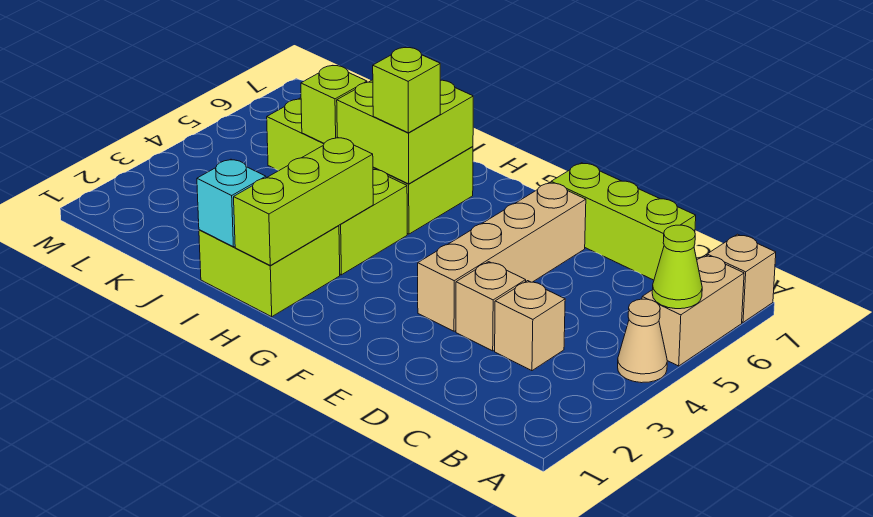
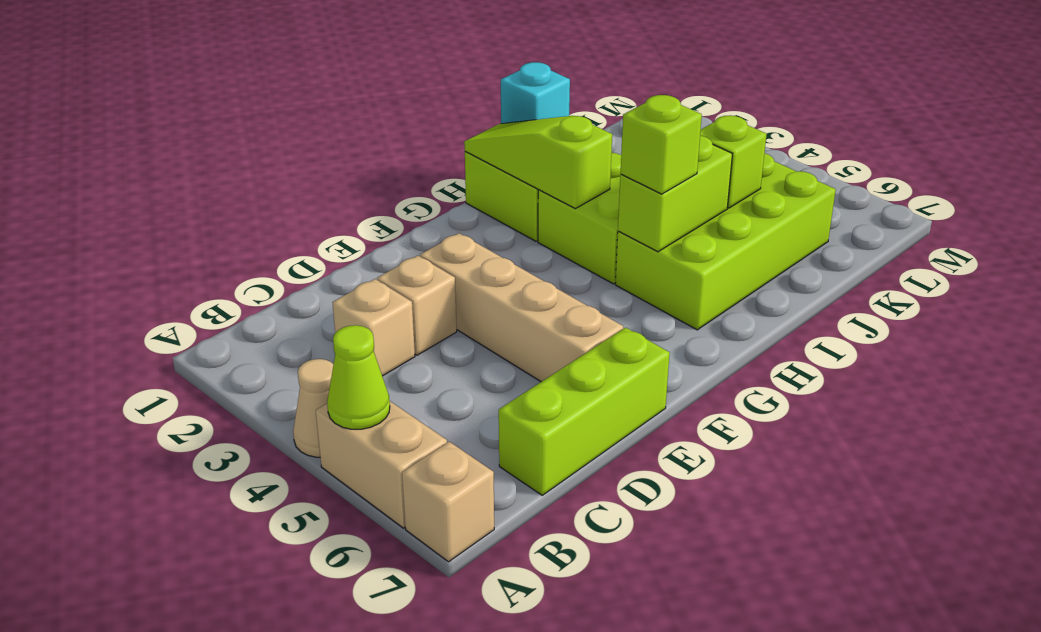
lime 1x3 brick [234,137,373,265] -> lime 1x3 slope [464,116,612,209]
lime 2x2 brick [337,80,473,184] -> lime 1x2 brick [618,136,732,252]

